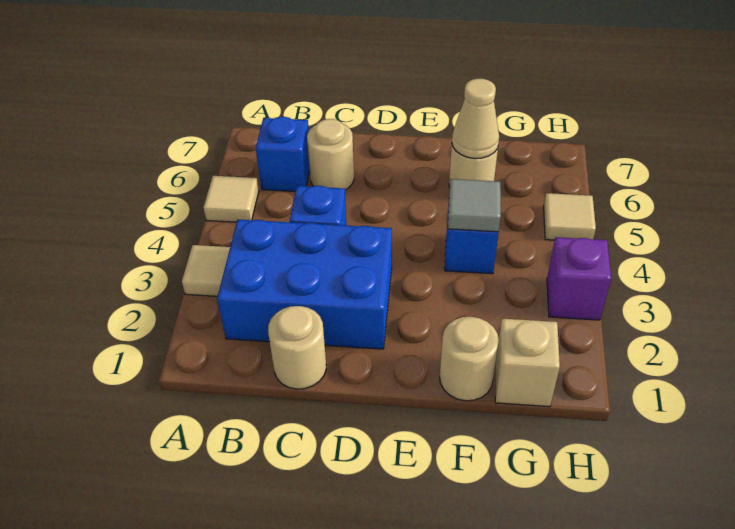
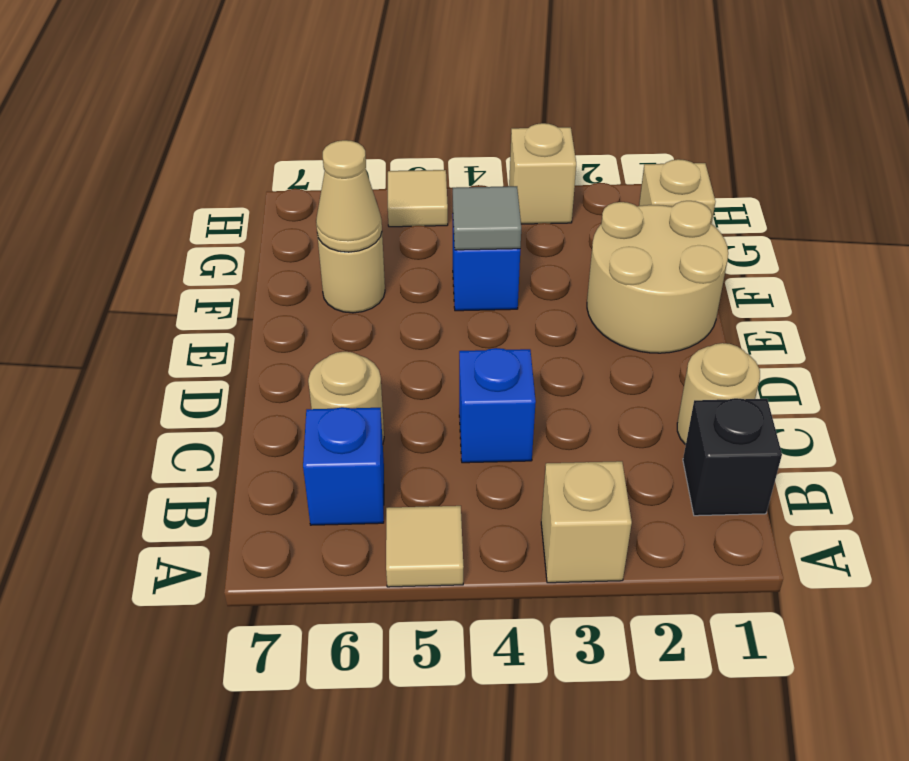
tan 1x1 tile [182,245,230,296] -> tan 1x1 brick [541,461,632,583]
none -> black 1x1 brick [683,398,782,516]
blue 2x3 brick [217,220,392,349] -> none
tan 1x1 round brick [440,317,499,401] -> tan 2x2 round brick [587,201,728,353]
purple 1x1 brick [547,237,611,320] -> tan 1x1 brick [509,123,576,224]

